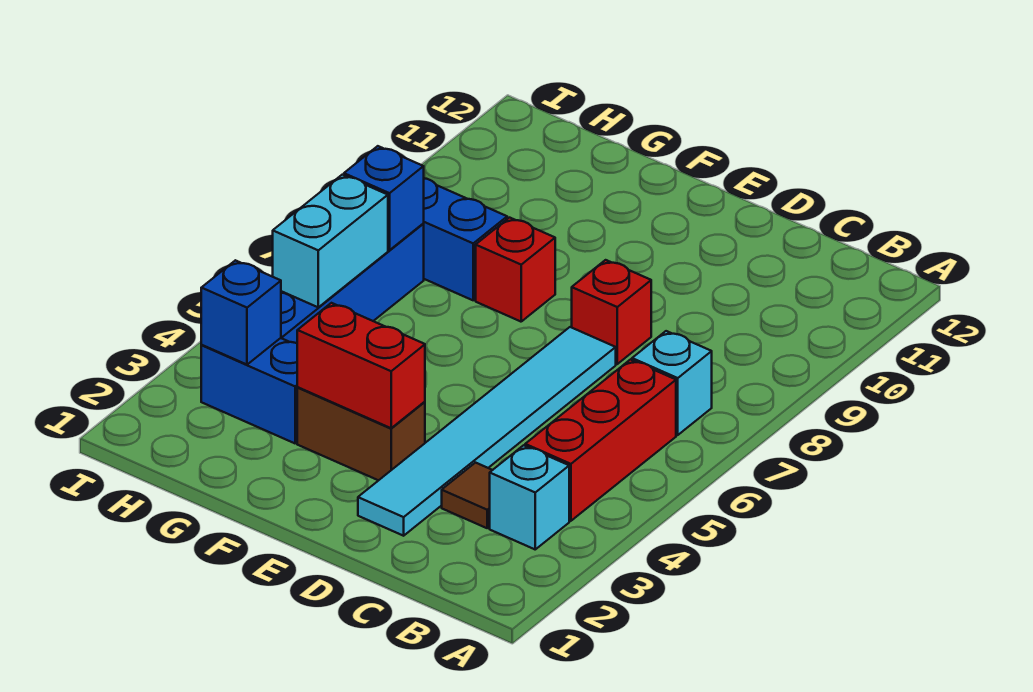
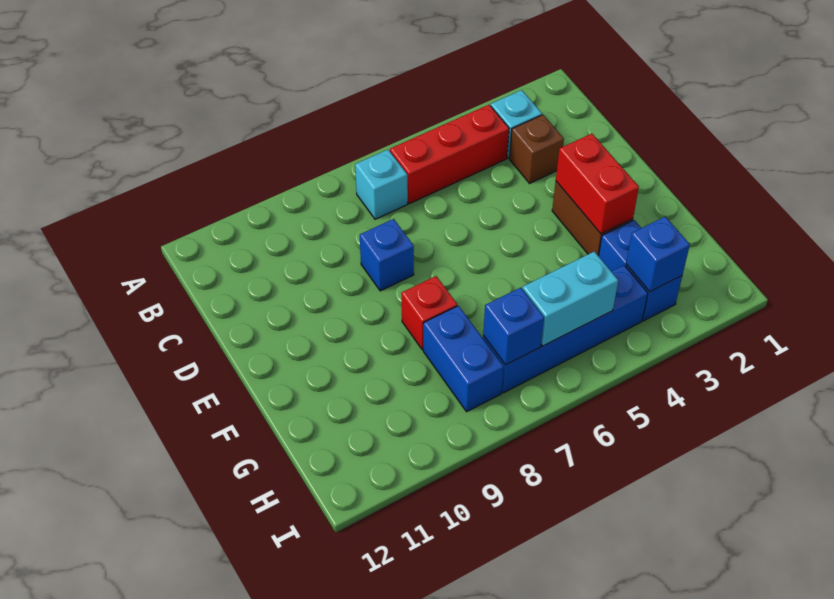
brown 1x1 tile [442,463,492,528] -> brown 1x1 brick [510,115,564,183]
cyan 1x6 tile [358,327,616,536] -> none
red 1x1 brick [572,260,651,364] -> blue 1x1 brick [360,219,414,291]

